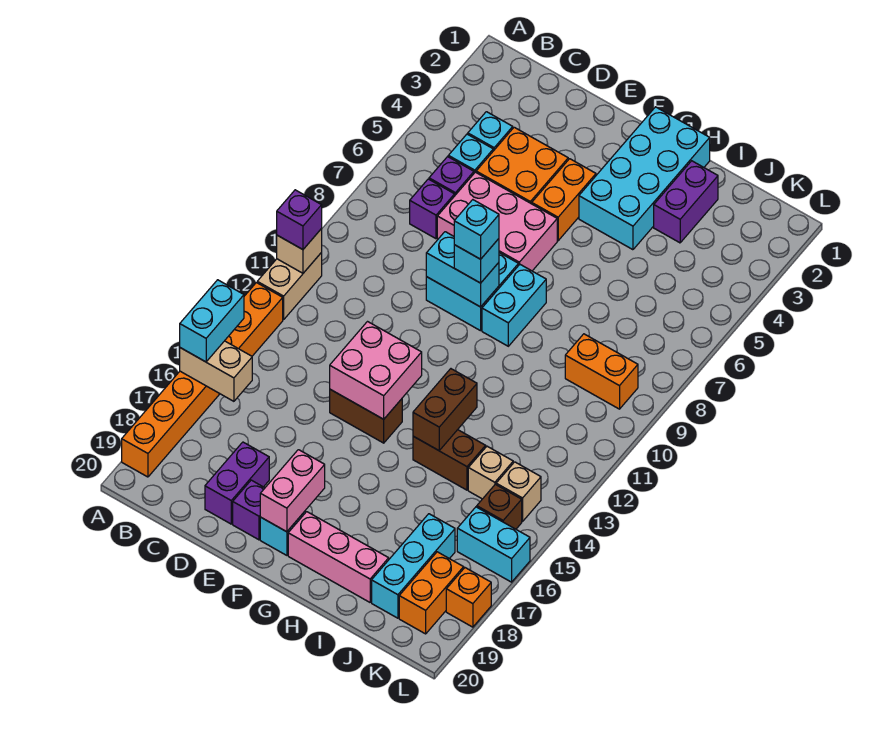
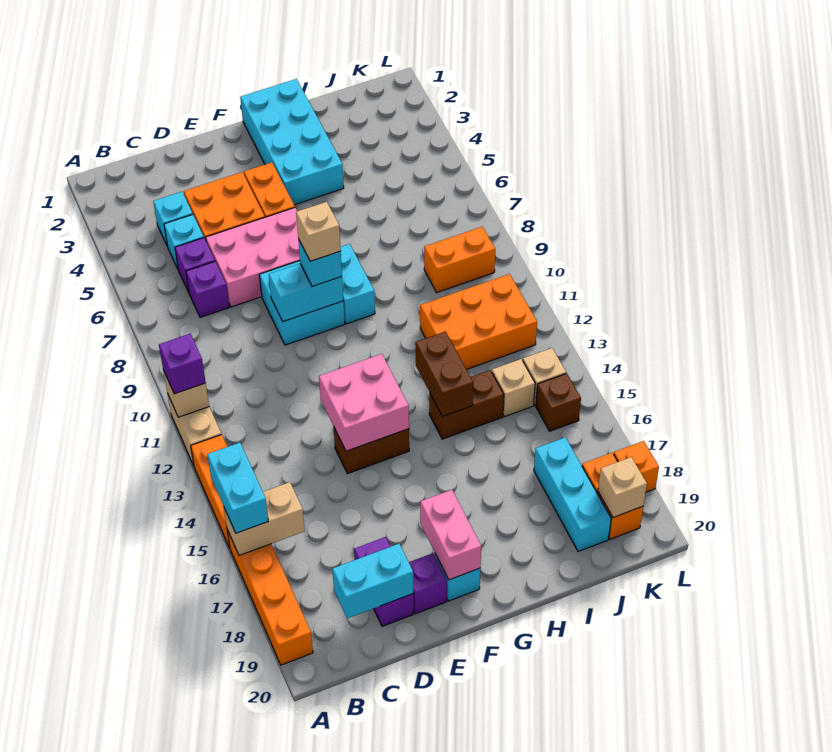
cyan 1x1 brick [454,200,499,259] -> tan 1x1 brick [296,202,341,261]
pink 1x3 brick [288,512,389,602] -> none
purple 1x2 brick [654,161,718,243] -> none
none -> orange 2x3 brick [420,274,537,369]
cyan 1x2 brick [457,507,530,582] -> cyan 1x2 brick moved to [332,544,413,619]
none -> tan 1x1 brick [598,457,647,517]

